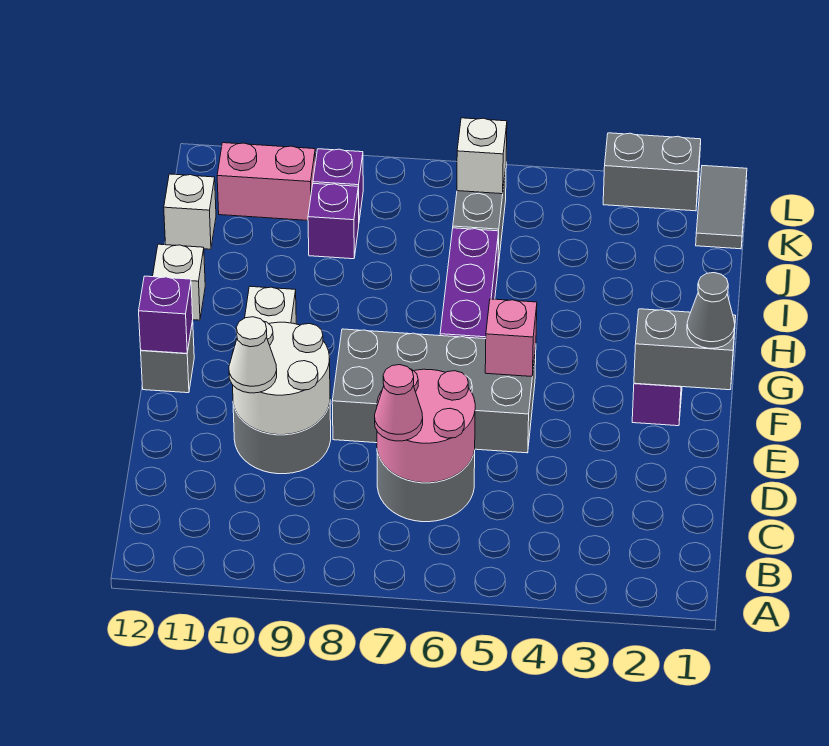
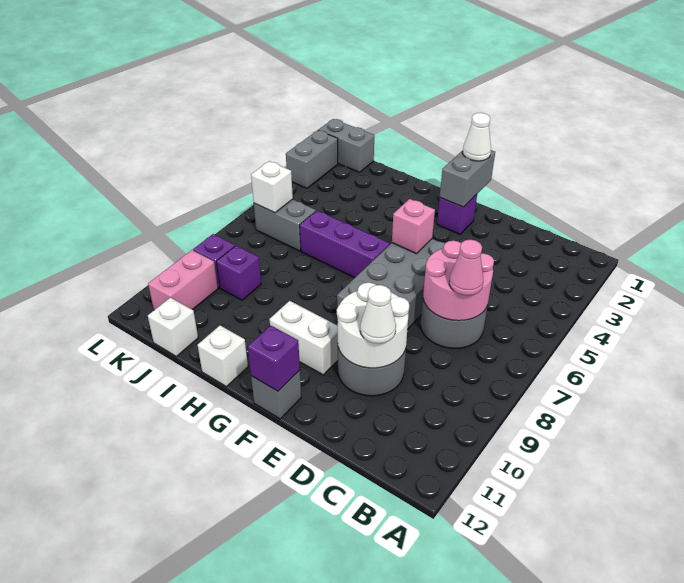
grey 1x1 cone [687,273,735,348] -> white 1x1 cone [463,113,491,161]
grey 1x2 tile [696,166,747,249] -> grey 1x2 brick [318,119,374,172]

